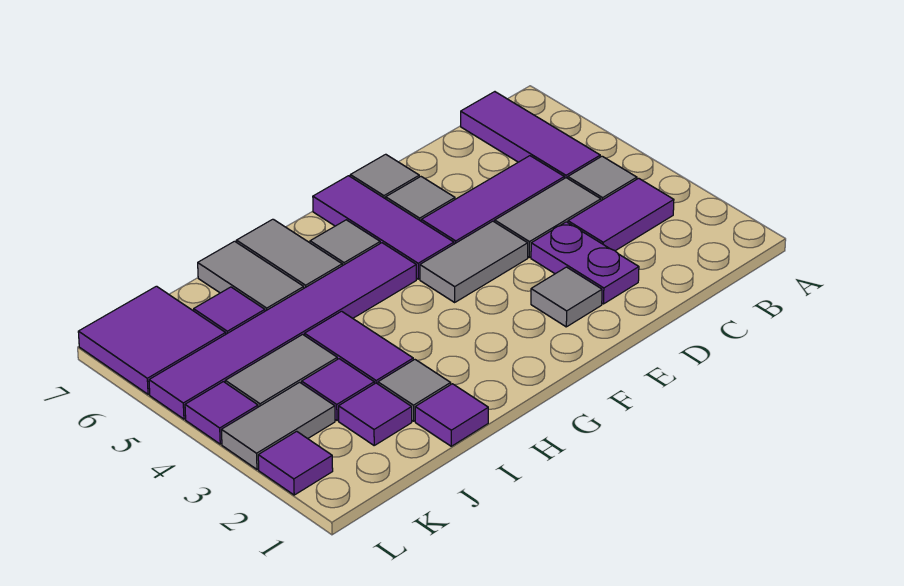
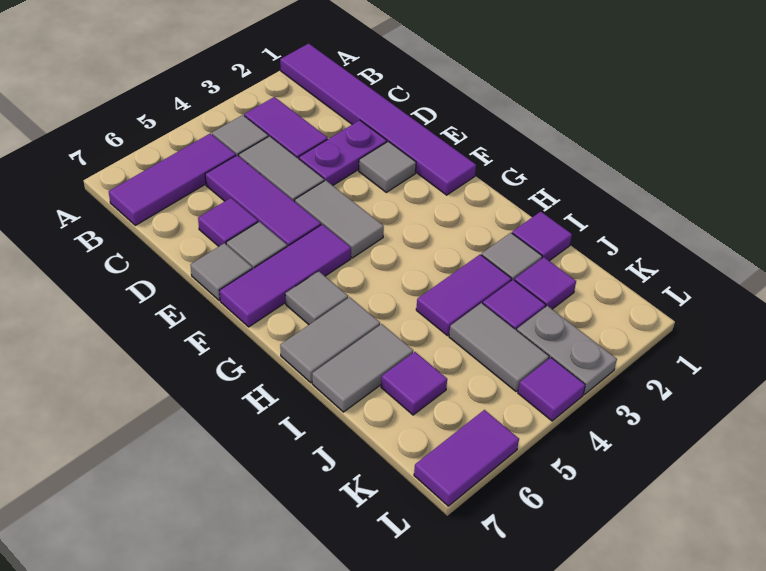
purple 1x6 tile [149,243,416,419] -> purple 1x6 tile moved to [280,43,476,195]
grey 1x2 tile [221,382,335,469] -> grey 1x2 plate [517,306,617,394]
purple 2x2 tile [78,286,226,394] -> purple 1x2 tile [414,410,519,506]
purple 1x1 tile [258,431,333,495] -> purple 1x1 tile moved to [198,198,258,246]

